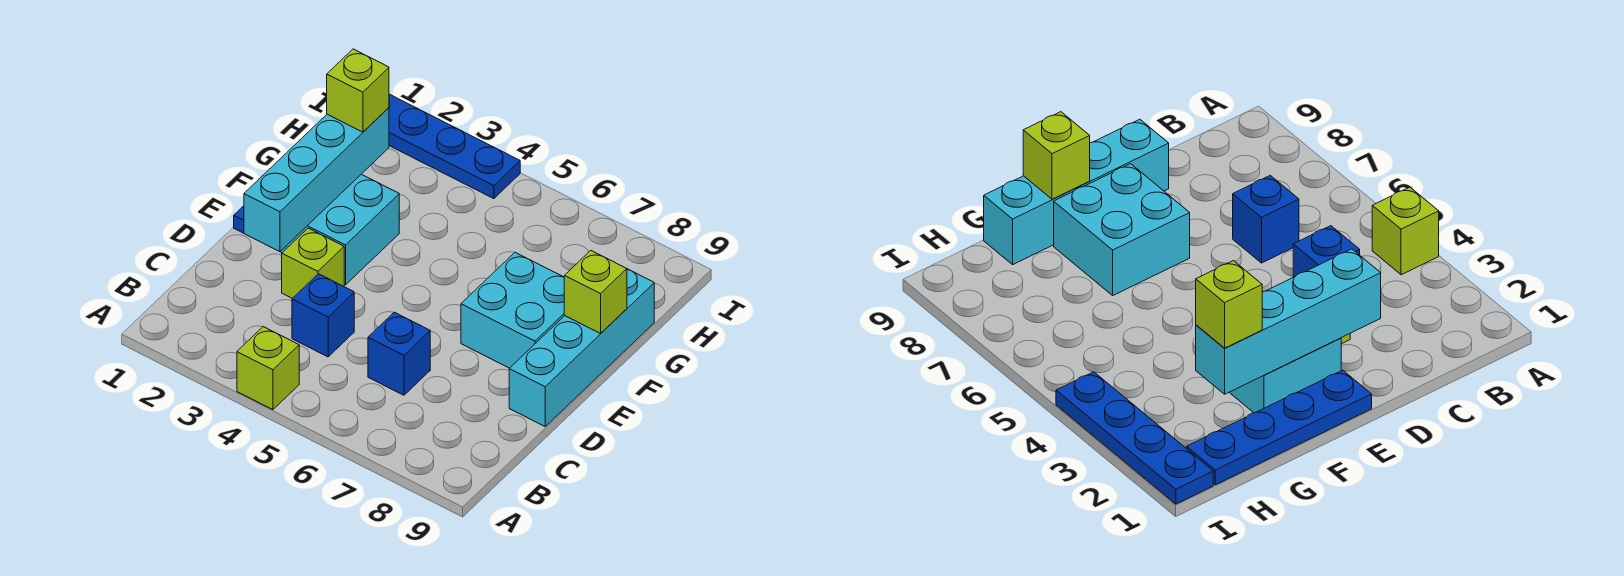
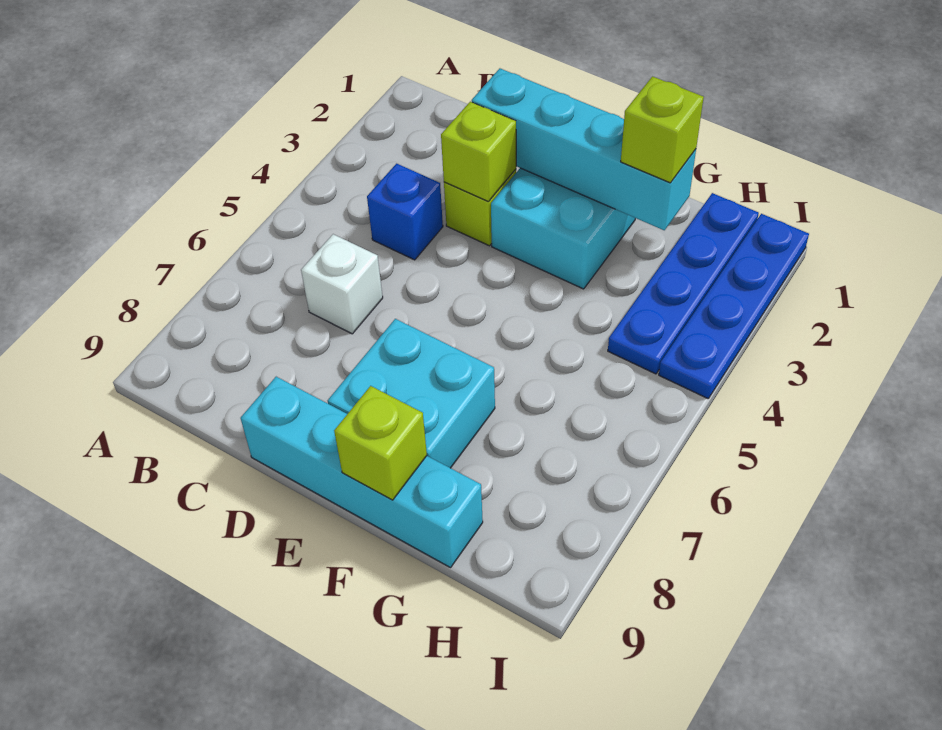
lime 1x1 brick [237,327,299,410] -> lime 1x1 brick moved to [441,102,516,202]
blue 1x1 brick [368,312,430,395] -> white 1x1 brick [301,234,383,334]
blue 1x4 plate [1187,370,1372,485] -> blue 1x4 plate turned to [608,193,759,374]

